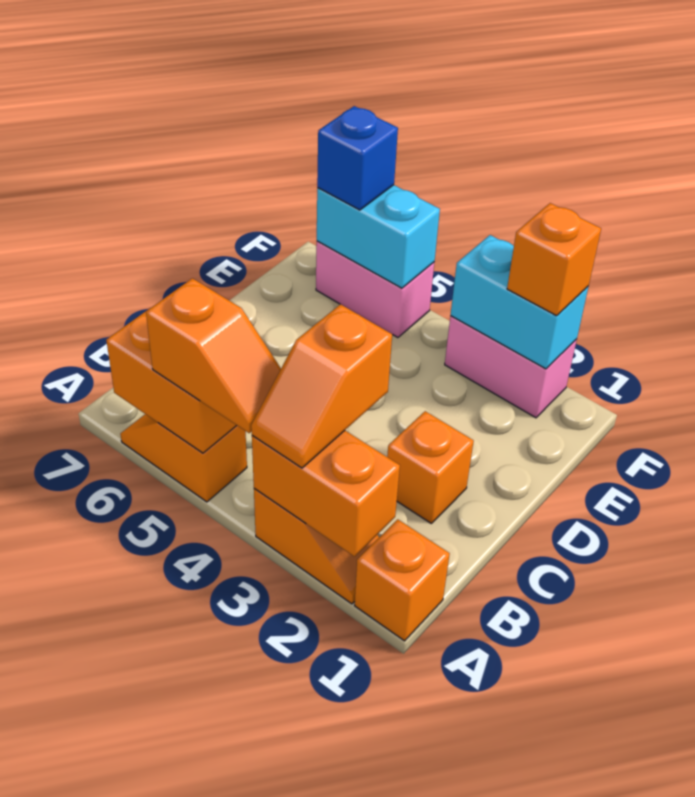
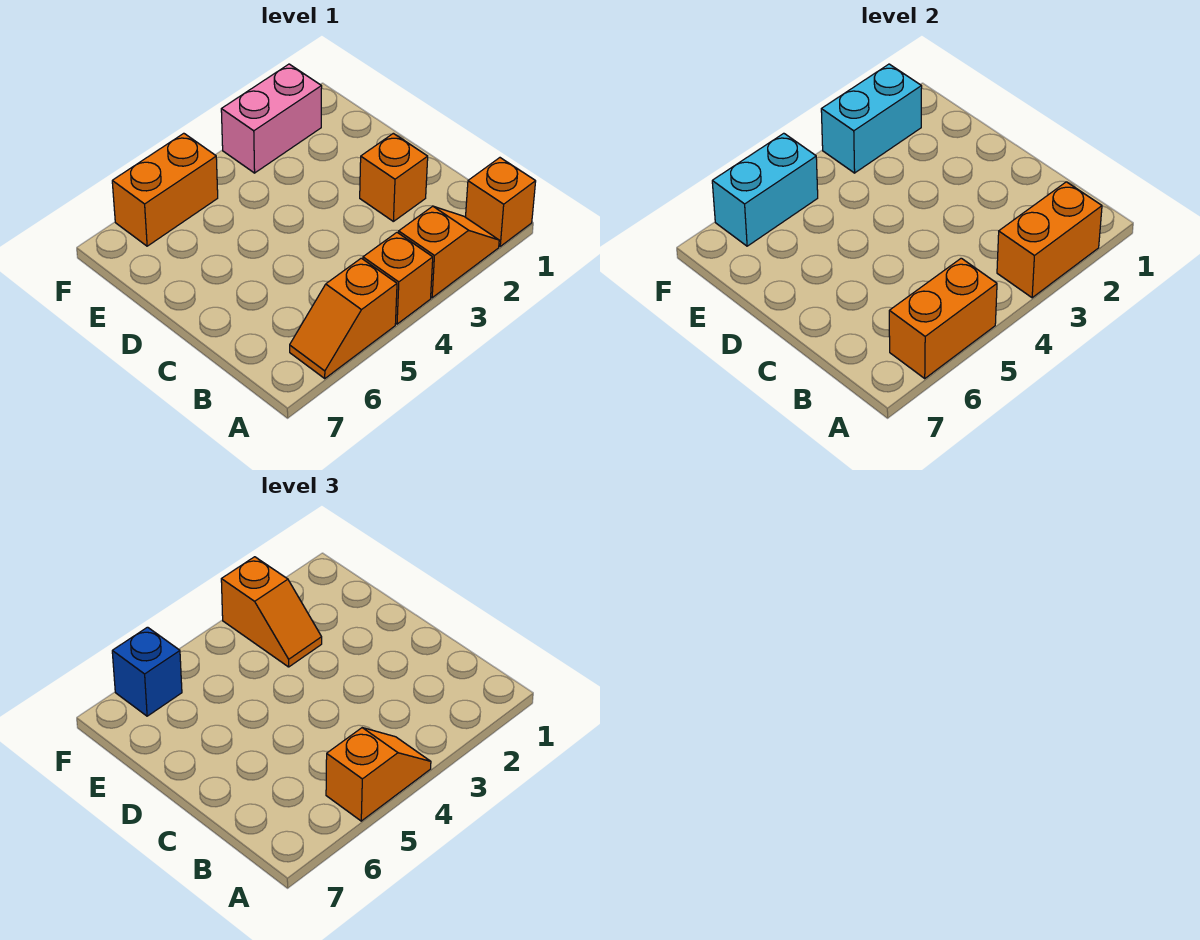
orange 1x2 slope [251,304,392,468] -> orange 1x2 slope moved to [221,557,322,667]
orange 1x1 brick [507,203,601,316] -> orange 1x1 brick moved to [363,233,433,324]
pink 1x2 brick [316,241,434,338] -> orange 1x2 brick [112,133,218,246]

